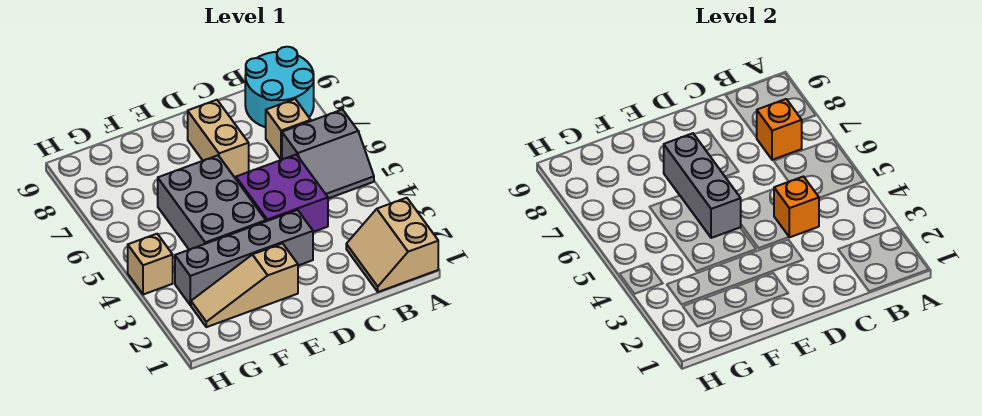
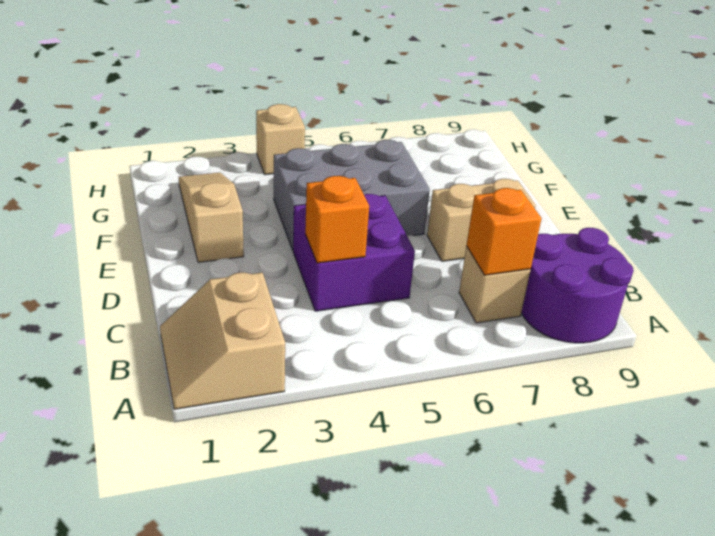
tan 2x2 slope [346,198,438,292] -> tan 2x2 slope turned to [160,272,285,409]
grey 2x2 slope [282,110,374,198] -> none
cyan 2x2 round brick [245,47,314,127] -> purple 2x2 round brick [521,228,634,343]
grey 1x4 brick [175,210,313,305] -> none
grey 1x3 brick [664,133,741,238] -> none

